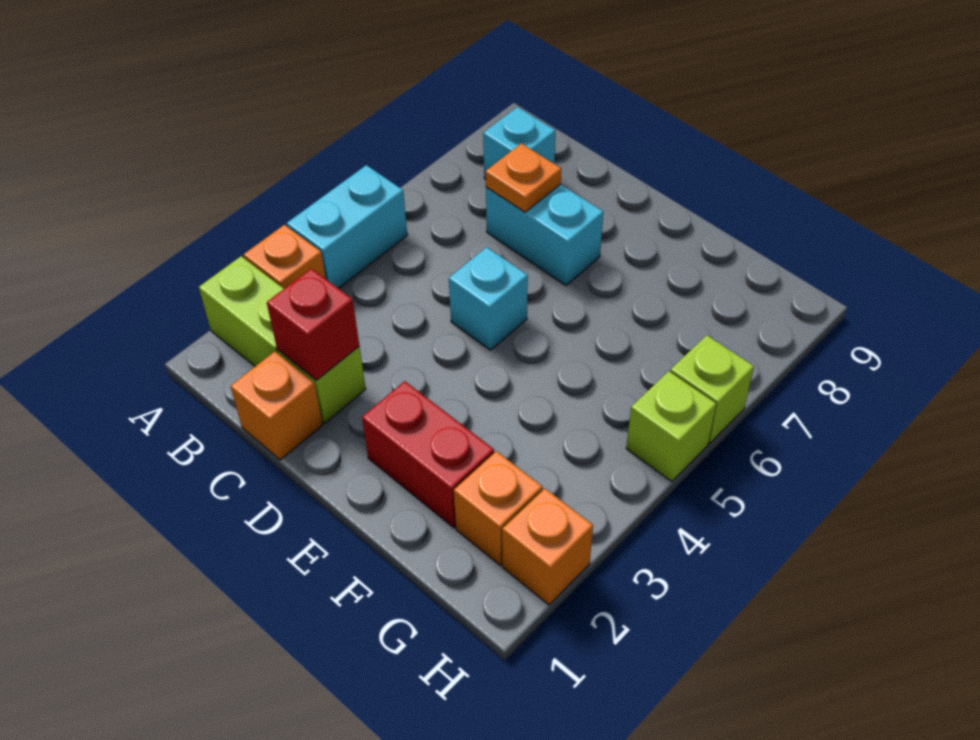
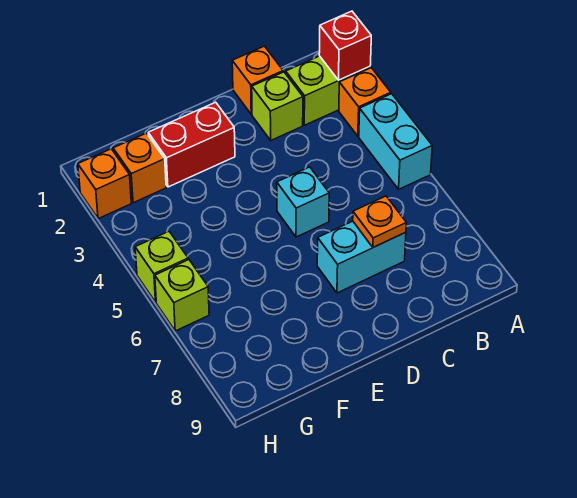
cyan 1x1 brick [483,107,556,179] -> none
red 1x1 brick [267,268,359,380] -> red 1x1 brick moved to [319,11,371,80]

